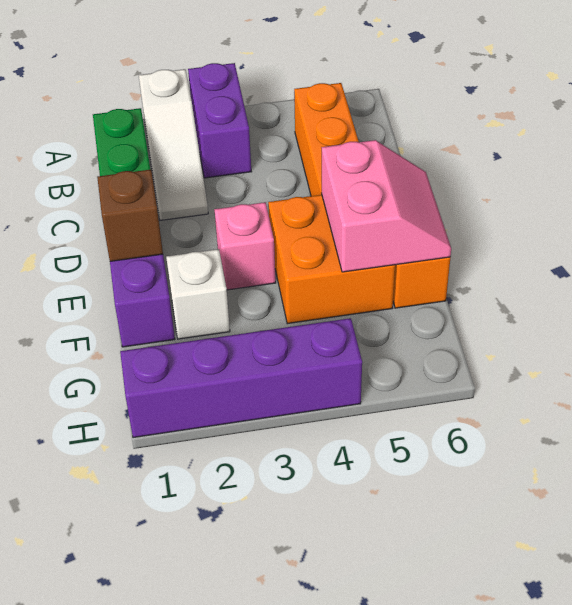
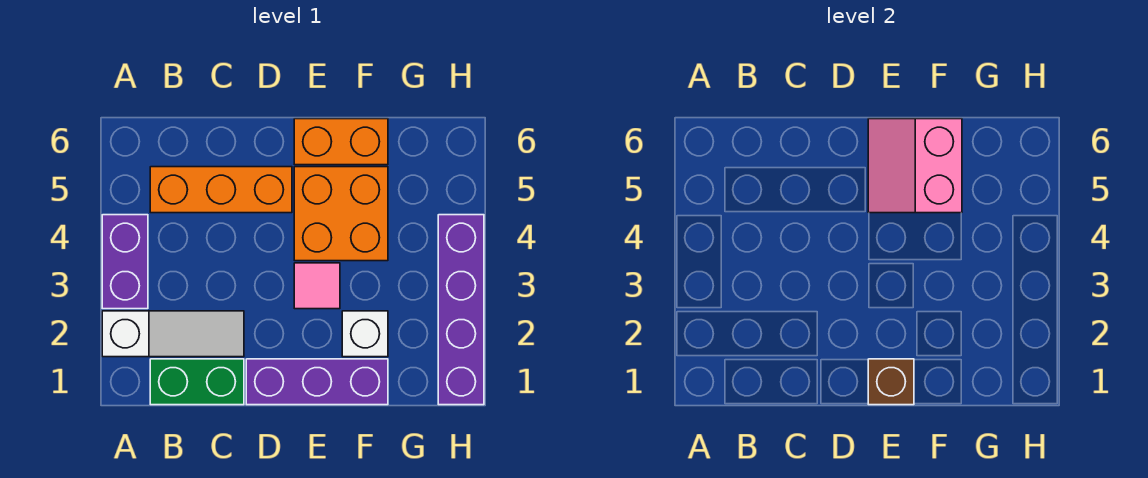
purple 1x2 brick [188,63,251,178] -> purple 1x2 brick turned to [102,215,148,309]
pink 1x1 brick [214,202,276,290] -> pink 1x1 tile [294,263,340,309]
pink 2x2 slope [322,140,451,272] -> pink 2x2 slope turned to [868,119,962,213]

